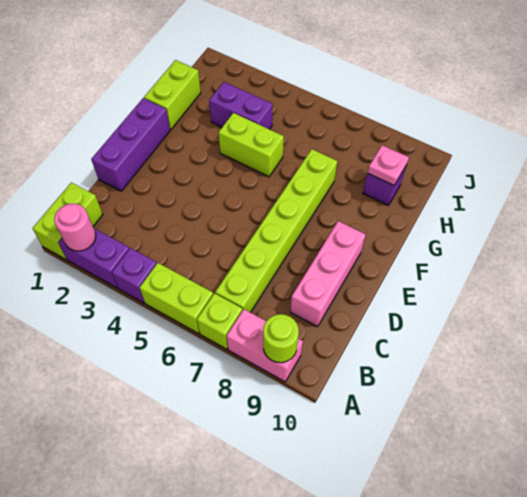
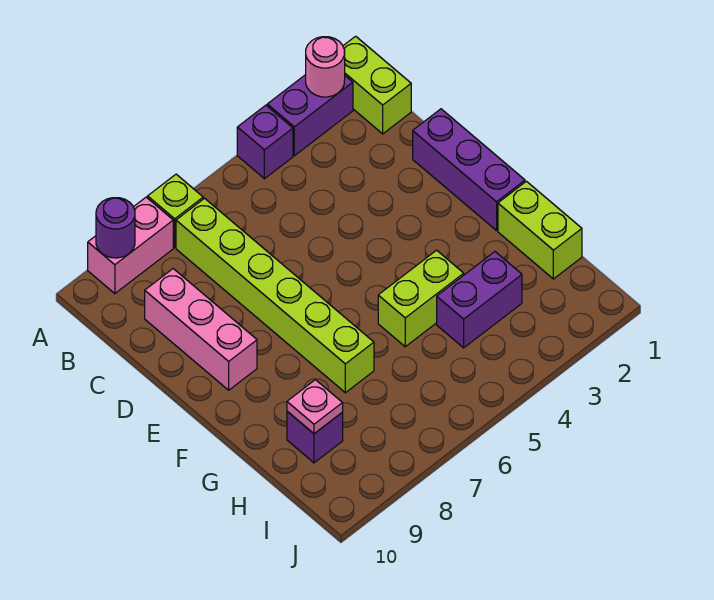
lime 1x2 brick [140,263,213,334] -> none
lime 1x1 round brick [263,314,299,363] -> purple 1x1 round brick [96,198,135,258]

